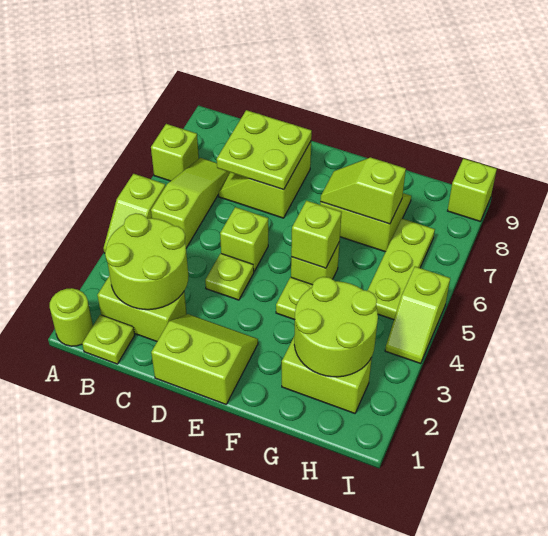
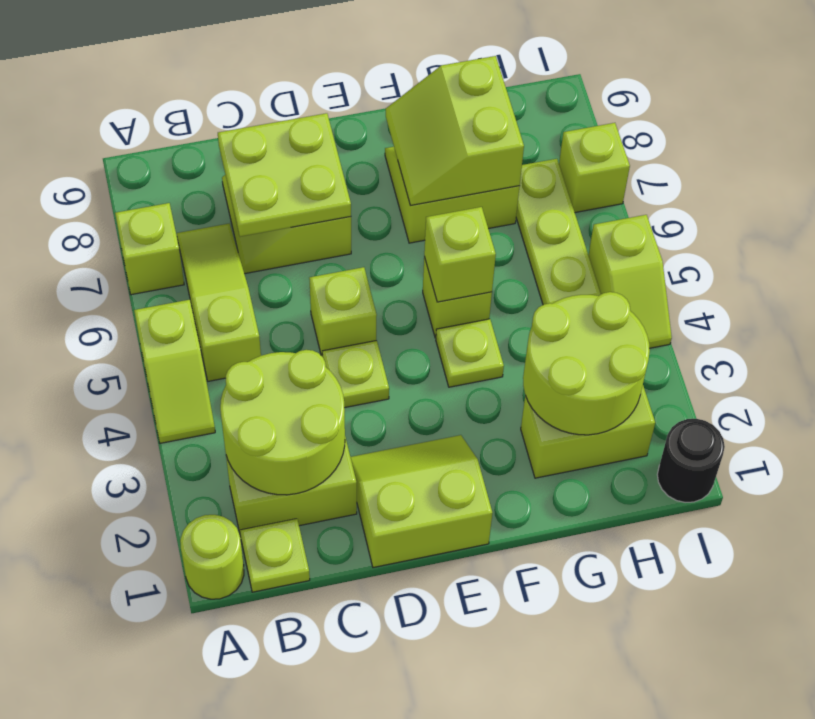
lime 1x2 slope [320,157,406,224] -> lime 2x2 slope [386,56,524,206]
none -> black 1x1 round brick [657,419,725,503]
lime 1x1 brick [448,159,497,221] -> lime 1x1 brick moved to [559,123,630,212]

